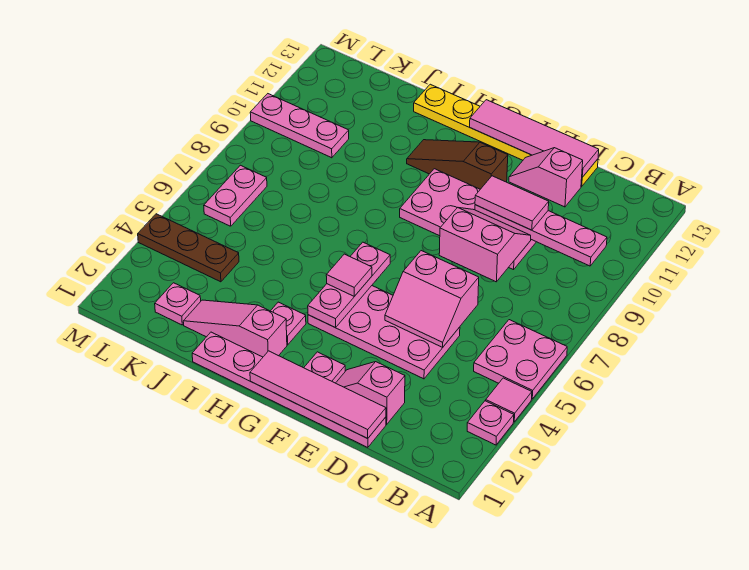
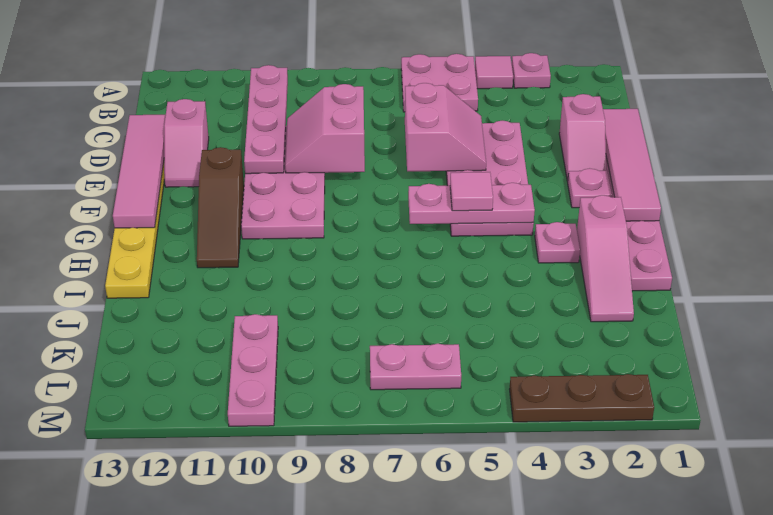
pink 1x2 tile [475,176,549,230] -> none
pink 1x1 plate [155,283,201,325] -> none
brown 1x3 plate [138,214,239,282] -> brown 1x3 plate turned to [510,374,654,422]

